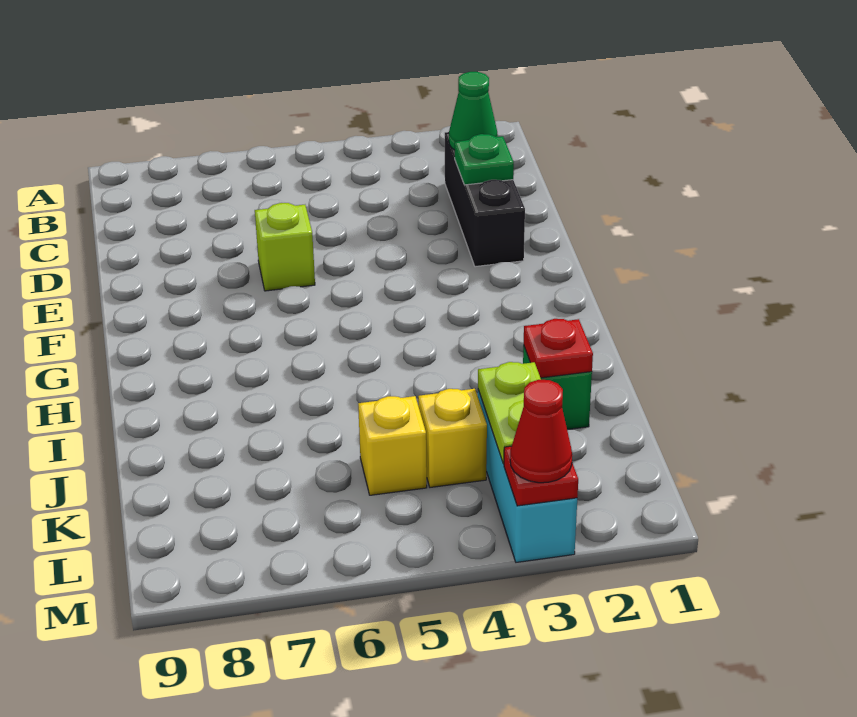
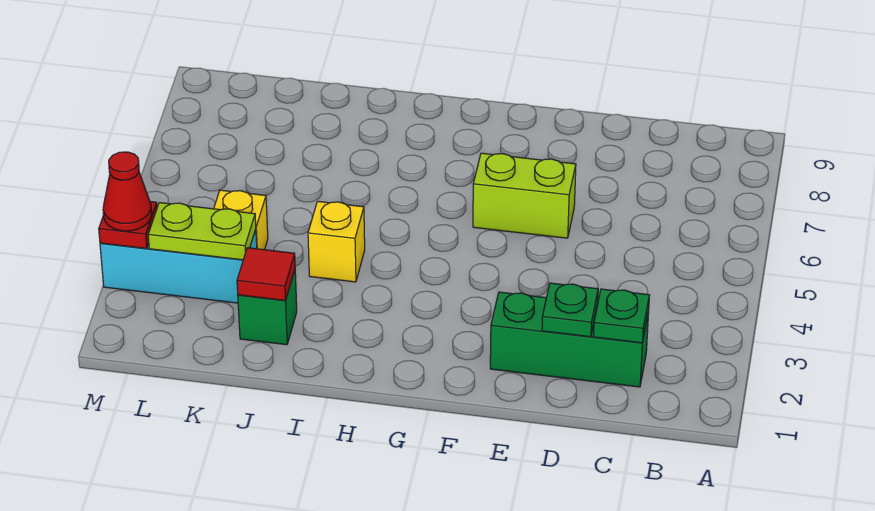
black 1x3 brick [445,132,525,267] -> green 1x3 brick [490,292,649,387]
green 1x1 cone [449,72,498,150] -> green 1x1 plate [593,289,649,343]
lime 1x1 brick [255,203,315,291] -> lime 1x2 brick [473,153,576,238]
red 1x1 plate [524,319,593,378] -> red 1x1 tile [237,248,295,301]
yellow 1x1 brick [358,396,427,495] -> yellow 1x1 brick moved to [308,201,365,282]

